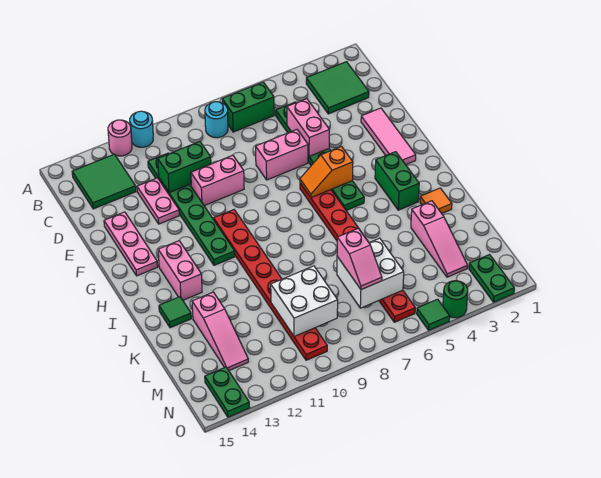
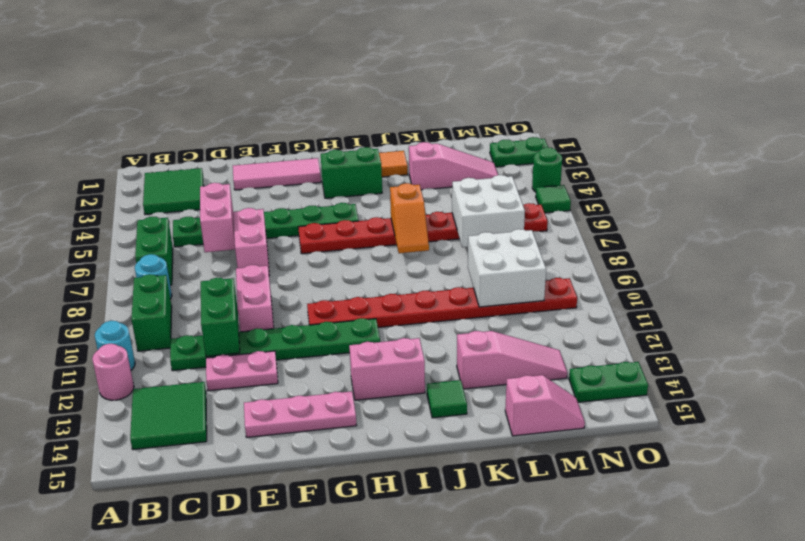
none -> green 1x2 brick [131,274,172,351]
pink 1x2 brick [287,99,329,156] -> pink 1x2 brick turned to [200,183,235,252]
orange 1x2 slope [300,147,353,198] -> orange 1x2 slope moved to [390,183,429,253]
pink 1x2 slope [337,228,382,289] -> pink 1x2 slope moved to [505,375,585,436]

